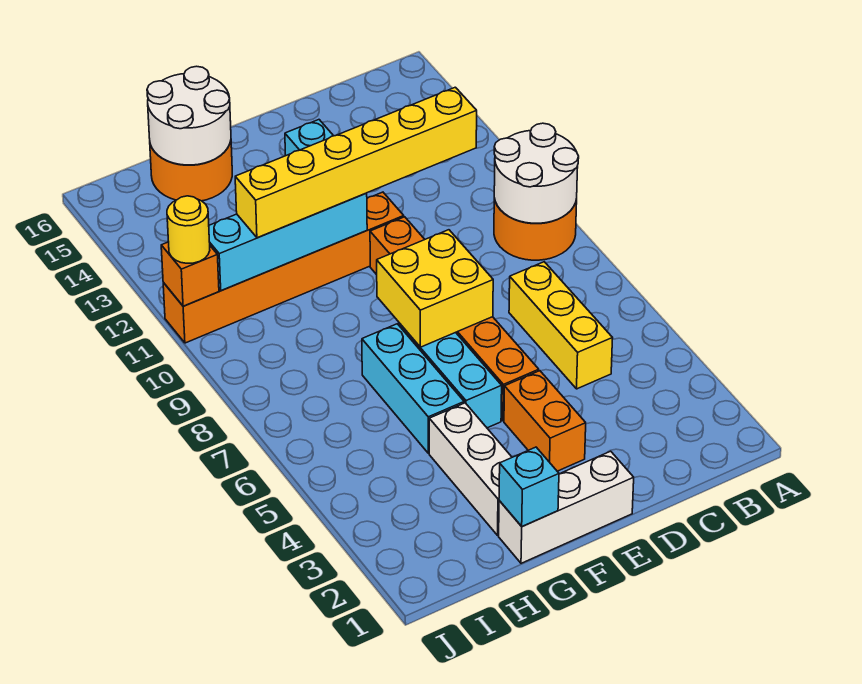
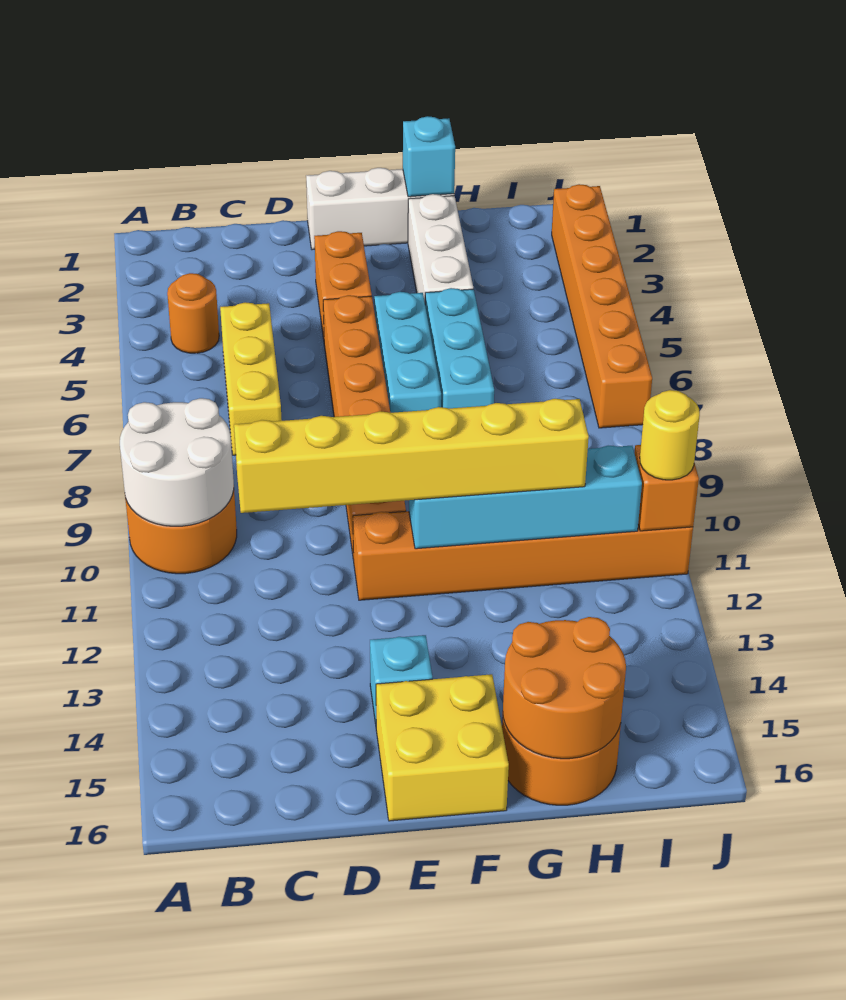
none -> orange 1x1 round brick [167,273,219,353]
yellow 2x2 brick [377,230,493,347] -> yellow 2x2 brick moved to [376,674,509,821]
white 2x2 round brick [147,66,231,165] -> orange 2x2 round brick [503,617,626,759]
none -> orange 1x6 brick [552,184,652,428]

